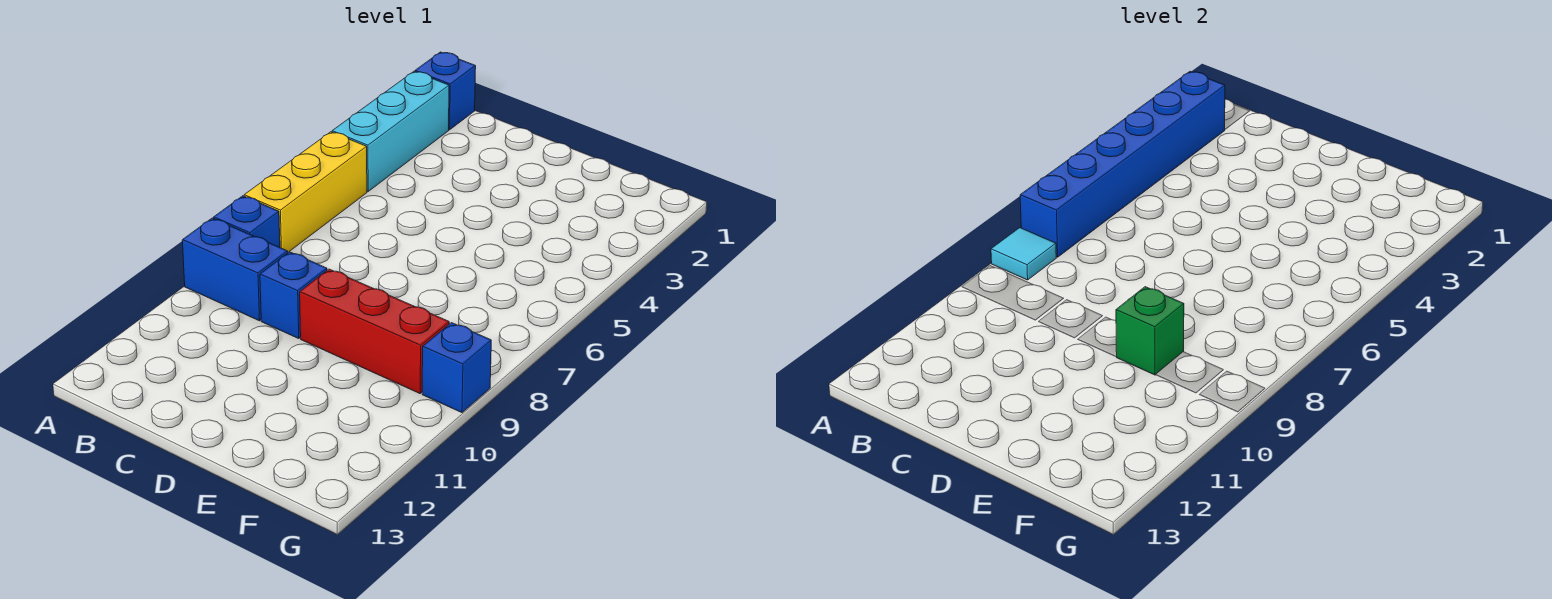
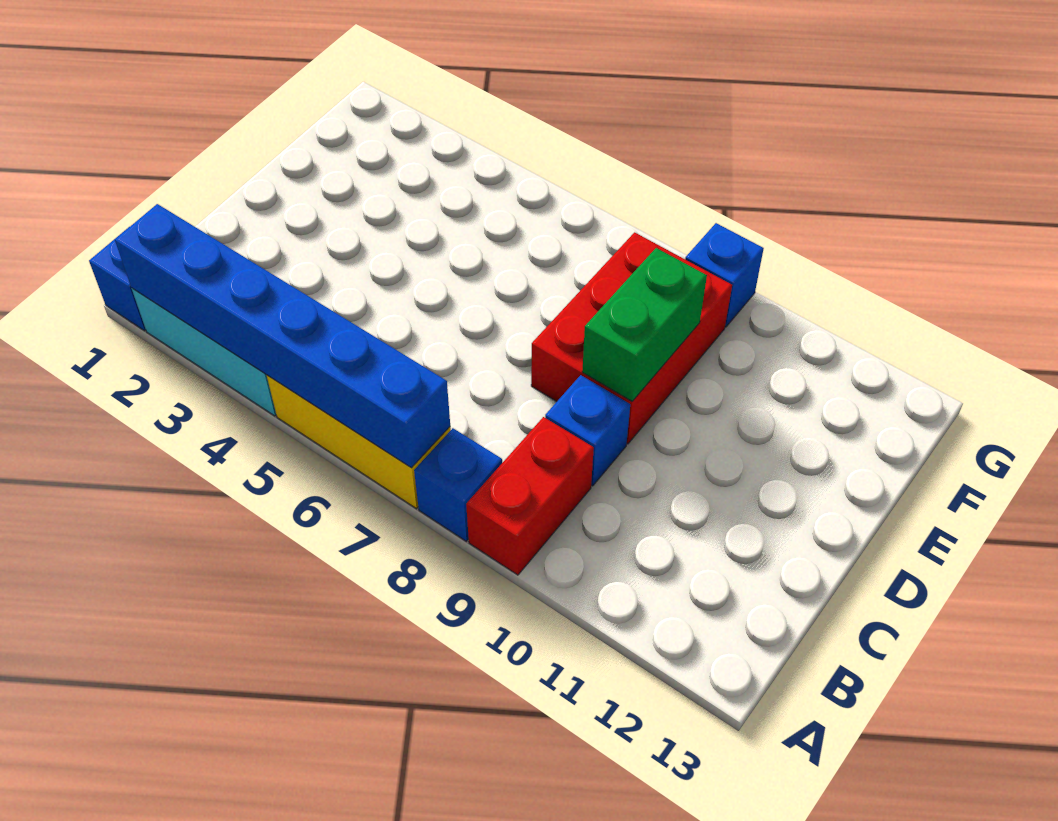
cyan 1x1 tile [991,228,1056,280] -> none
blue 1x2 brick [182,218,288,321] -> red 1x2 brick [466,417,594,575]
red 1x3 brick [300,269,449,394] -> red 2x3 brick [531,232,732,444]
green 1x1 brick [1116,287,1184,375] -> green 1x2 brick [582,248,707,401]

